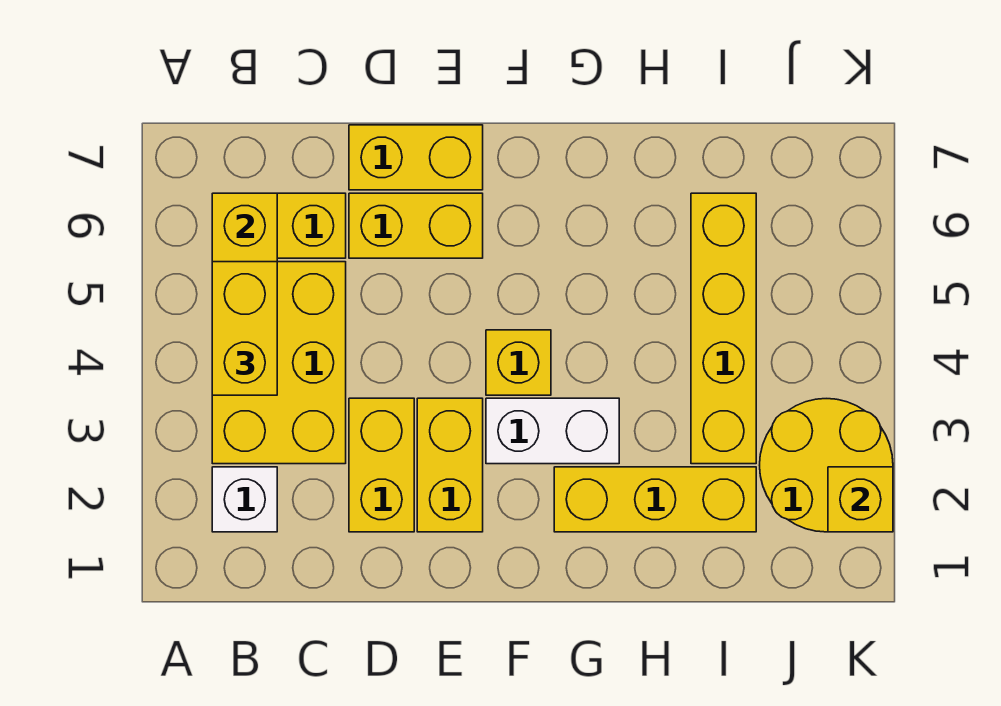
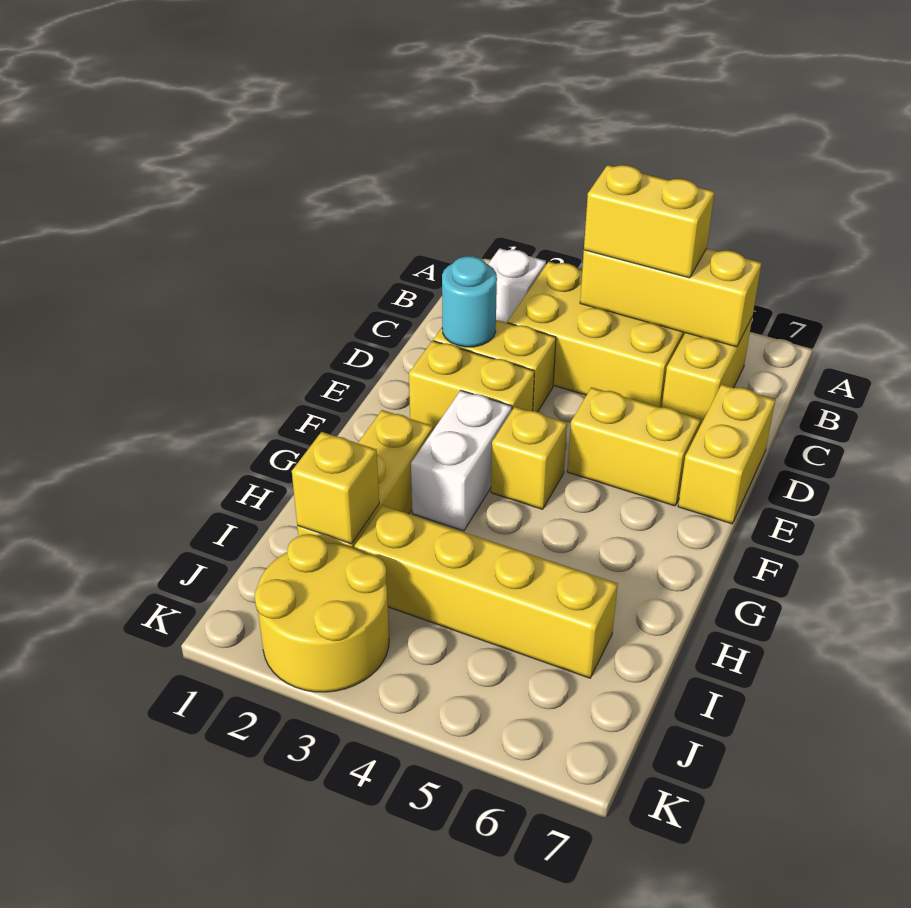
none -> cyan 1x1 round brick [442,256,497,347]
yellow 1x2 brick [349,193,483,258] -> yellow 1x2 brick turned to [567,387,701,506]
yellow 1x1 brick [828,467,893,532] -> yellow 1x1 brick moved to [292,432,379,544]

